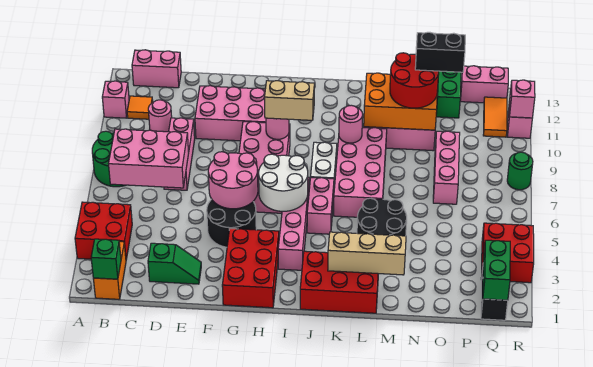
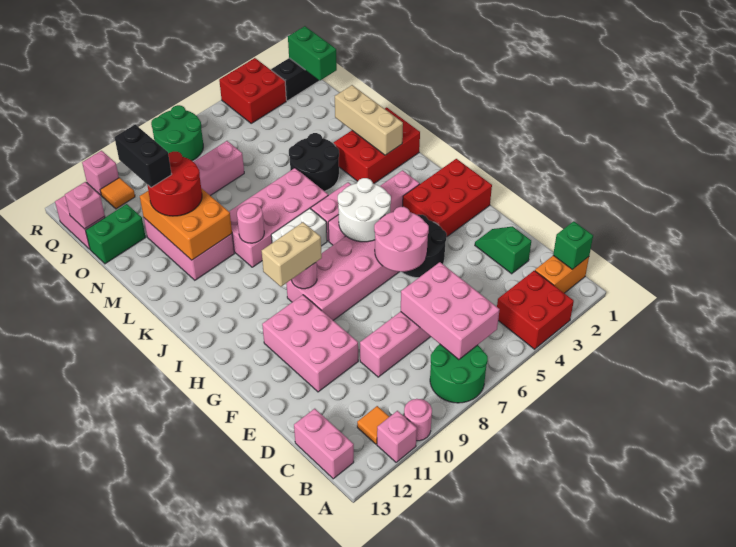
pink 1x1 round brick [148,100,172,132] -> pink 1x1 round brick moved to [404,399,432,441]
tan 1x2 brick [265,81,314,120] -> tan 1x2 brick turned to [262,222,322,287]
red 2x3 brick [300,251,378,313] -> red 2x3 brick turned to [334,107,420,184]
green 1x2 brick [483,240,510,300] -> green 1x2 brick turned to [288,26,337,81]
orange 1x2 tile [483,97,507,137] -> orange 1x1 tile [100,178,135,209]
green 1x1 round brick [507,152,533,190] -> green 2x2 round brick [151,105,203,161]
pink 1x1 brick [509,80,535,118] -> pink 1x1 brick moved to [65,182,105,229]

